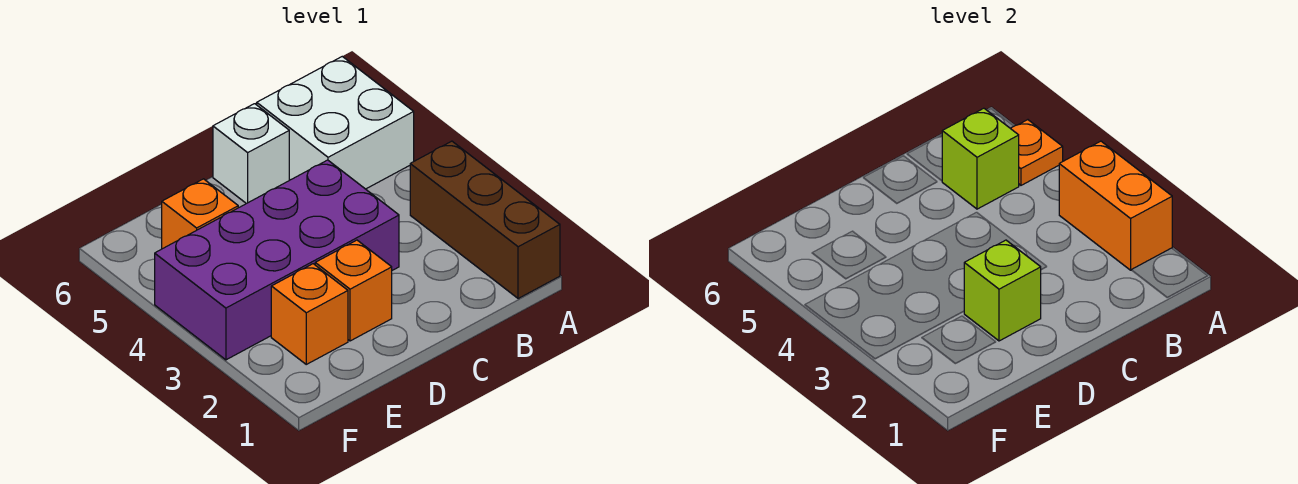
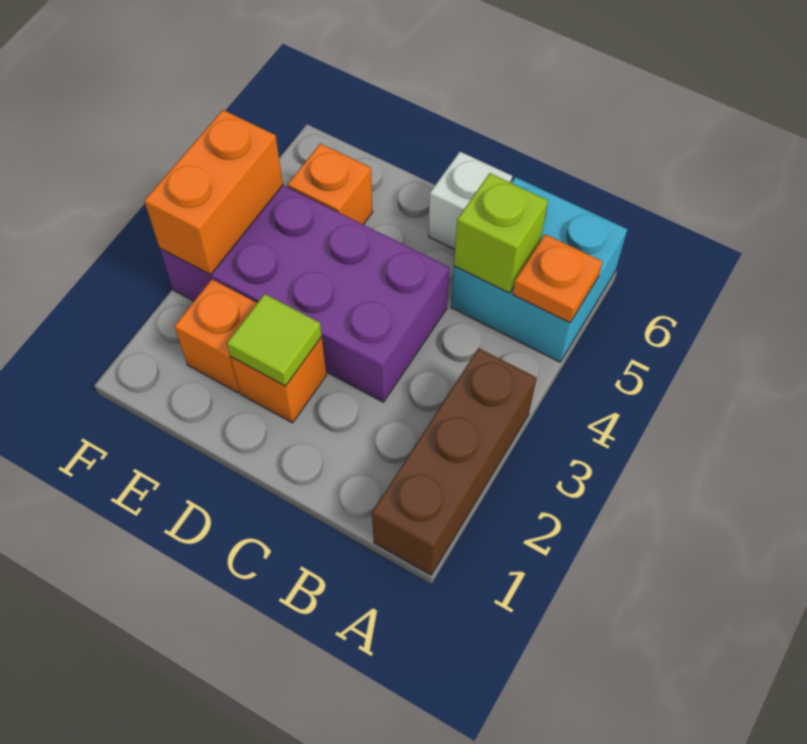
orange 1x2 brick [1059,141,1172,270] -> orange 1x2 brick moved to [144,110,283,274]
white 2x2 brick [257,57,414,189] -> cyan 2x2 brick [451,177,627,362]
lime 1x1 brick [964,240,1041,341] -> lime 1x1 tile [227,294,322,386]

